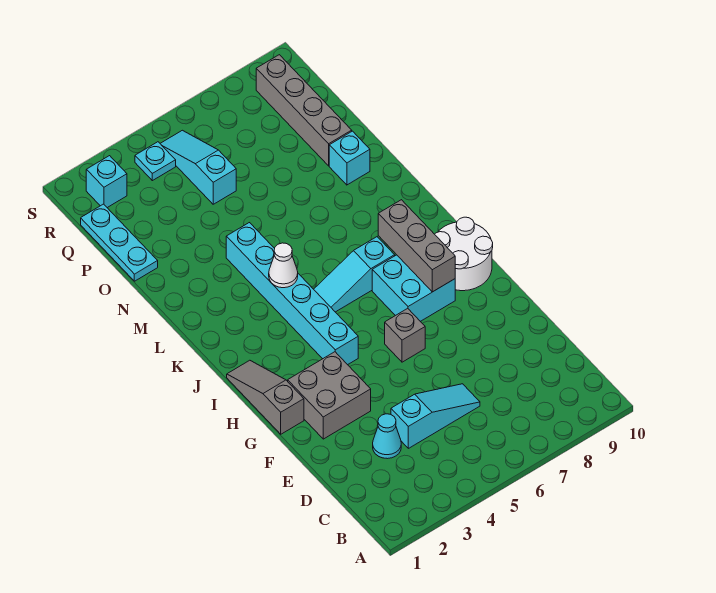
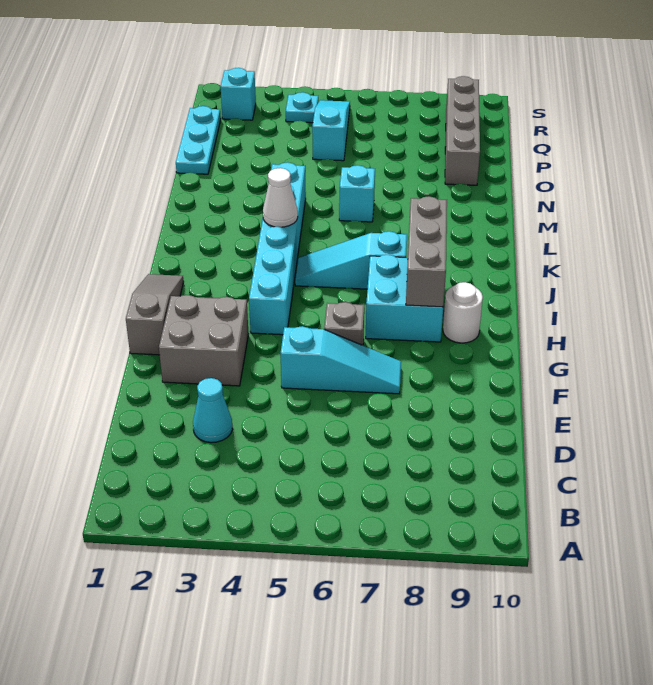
cyan 1x3 slope [391,384,480,448] -> cyan 1x3 slope moved to [281,326,401,394]
white 2x2 round brick [435,217,493,291] -> white 1x1 round brick [443,282,483,343]
cyan 1x1 brick [329,131,370,185] -> cyan 1x1 brick moved to [339,165,375,222]

